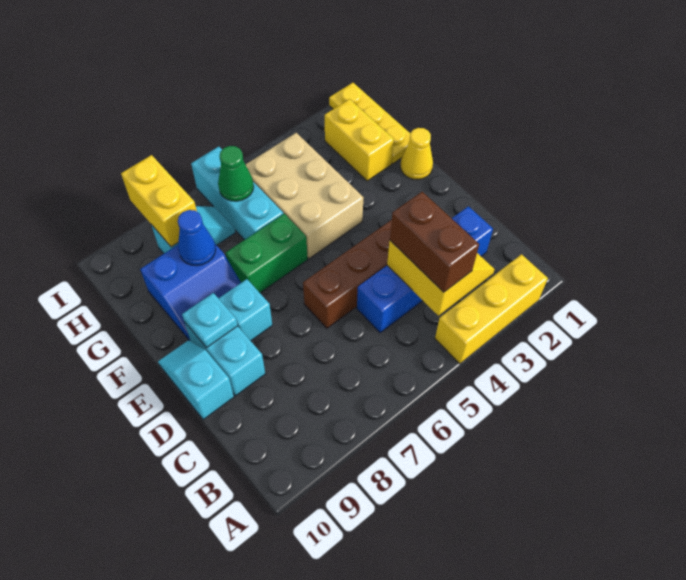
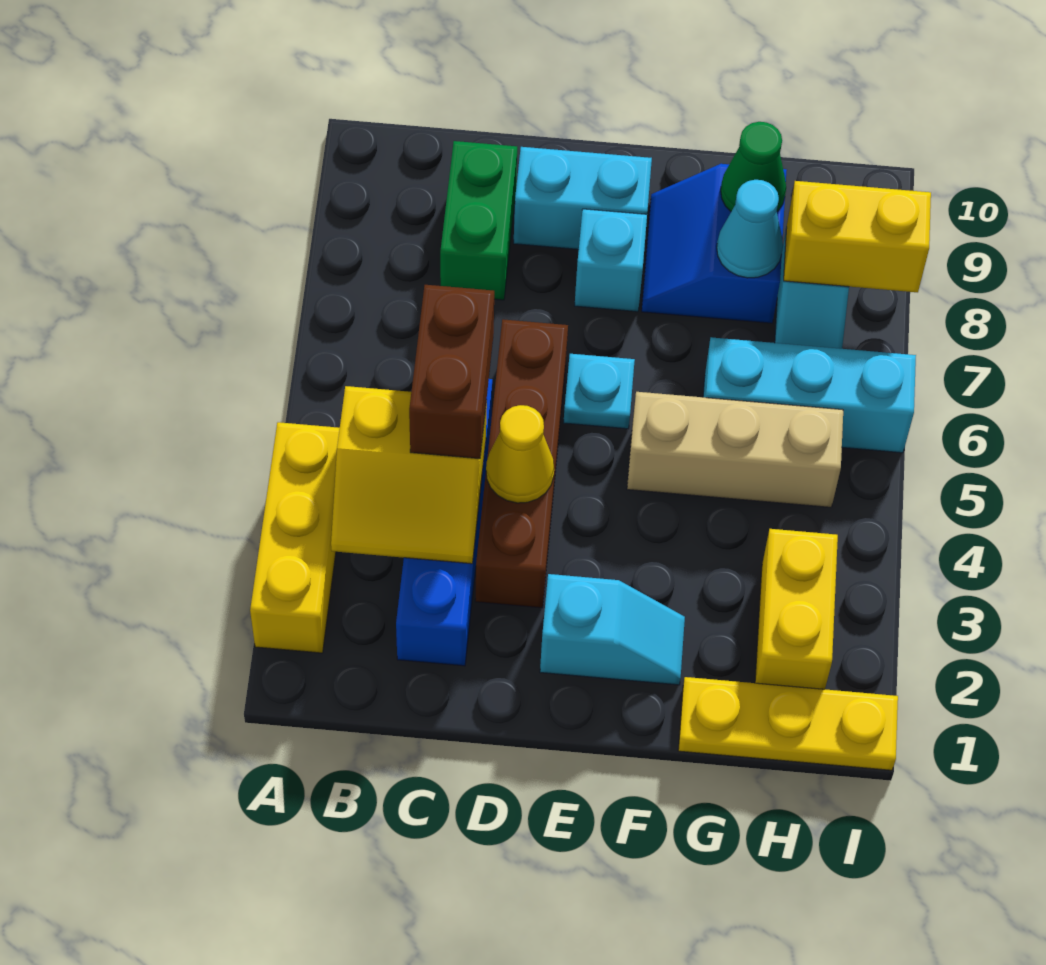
brown 1x2 brick [390,192,479,292] -> brown 1x2 brick turned to [409,285,494,459]
cyan 1x2 slope [158,340,234,420] -> cyan 1x2 slope moved to [540,574,685,685]
cyan 1x1 plate [182,293,238,348] -> cyan 1x1 plate moved to [564,354,635,429]
yellow 1x1 cone [400,128,433,180] -> yellow 1x1 cone moved to [486,405,554,503]
tan 2x3 brick [246,133,363,259] -> tan 1x3 brick [627,392,843,507]
green 1x2 brick [226,214,308,293] -> green 1x2 brick moved to [440,141,517,300]
yellow 1x2 brick [325,99,394,181] -> yellow 1x2 brick turned to [755,529,838,689]
blue 1x1 cone [178,210,216,266] -> cyan 1x1 cone [717,180,783,278]
green 1x1 cone [218,146,254,201] -> green 1x1 cone moved to [721,122,786,211]

